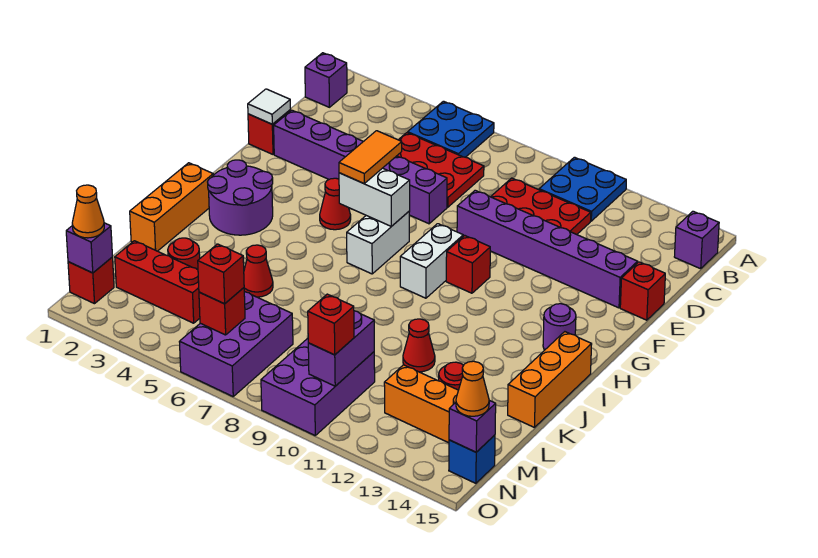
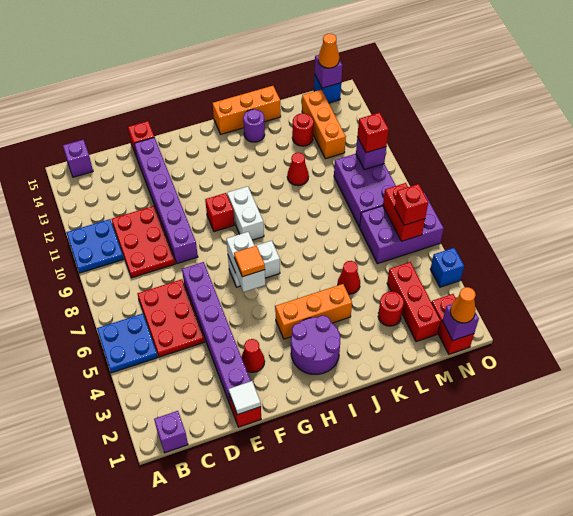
orange 1x2 tile [339,131,402,183] -> orange 1x1 tile [234,246,265,277]
red 1x1 cone [320,178,351,230] -> red 1x1 cone moved to [241,339,265,372]
white 1x2 brick [400,224,463,298] -> white 1x2 brick turned to [227,186,264,240]
purple 1x1 round brick [543,304,576,350] -> purple 1x1 round brick moved to [243,109,265,142]
orange 1x3 brick [130,163,213,251] -> orange 1x3 brick moved to [275,284,352,339]
purple 2x3 brick [261,338,375,435] -> purple 2x3 brick turned to [334,154,396,227]
purple 1x2 brick [308,311,374,386] -> purple 1x1 brick [356,137,386,170]
red 1x1 brick [68,257,114,304] -> red 1x2 brick [432,294,474,354]
red 1x1 brick [199,288,245,335] -> red 1x2 brick [383,183,425,241]
none -> blue 1x1 brick [430,248,464,287]

